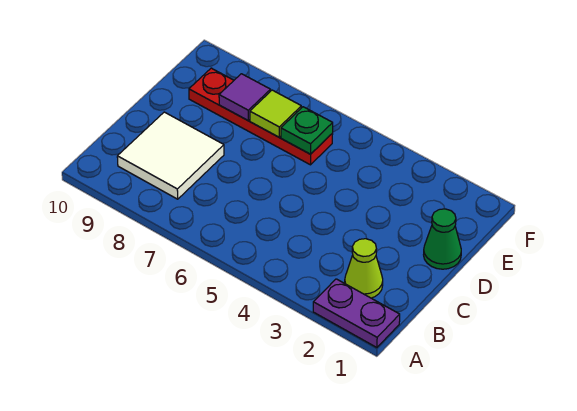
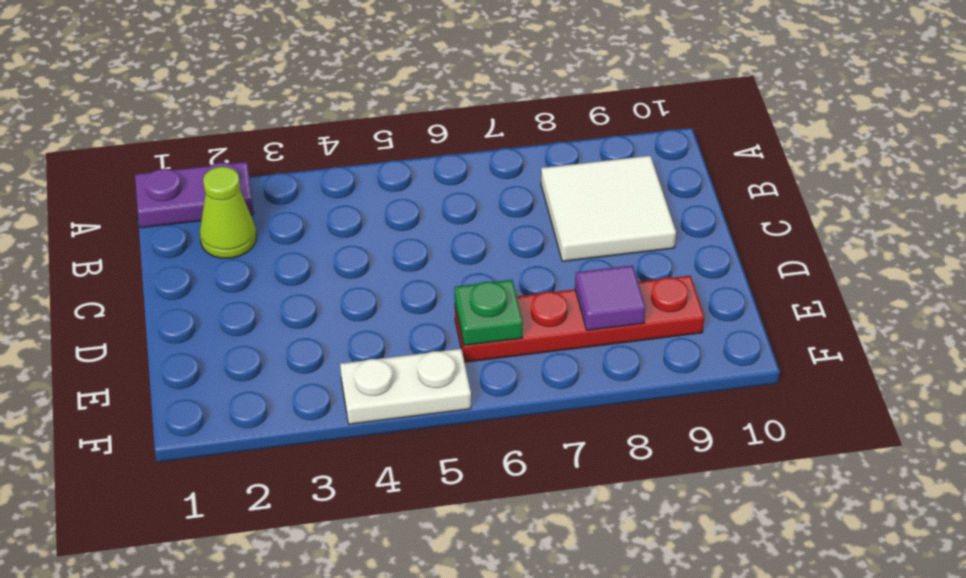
green 1x1 cone [424,209,461,269] -> none
lime 1x1 tile [250,90,301,137] -> none
none -> white 1x2 plate [340,349,471,424]

